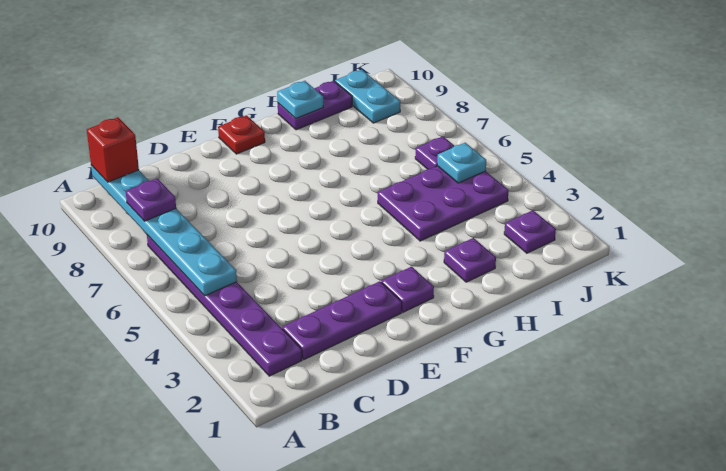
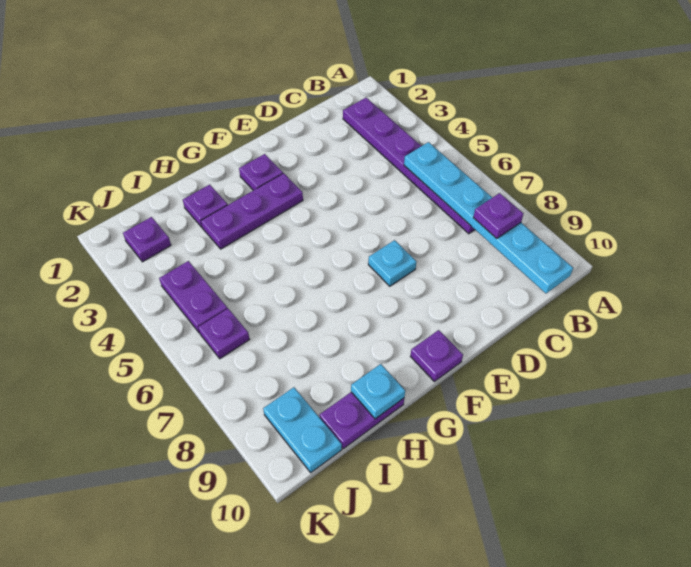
red 1x1 brick [87,117,139,182] -> none
purple 1x3 plate [282,281,402,360] -> purple 1x3 plate moved to [201,173,303,249]
red 1x1 plate [218,115,265,154] -> purple 1x1 plate [410,330,463,382]
purple 2x3 plate [378,166,509,241] -> purple 1x2 plate [159,261,228,333]
cyan 1x1 plate [437,143,486,183] -> cyan 1x1 plate moved to [368,240,416,286]

